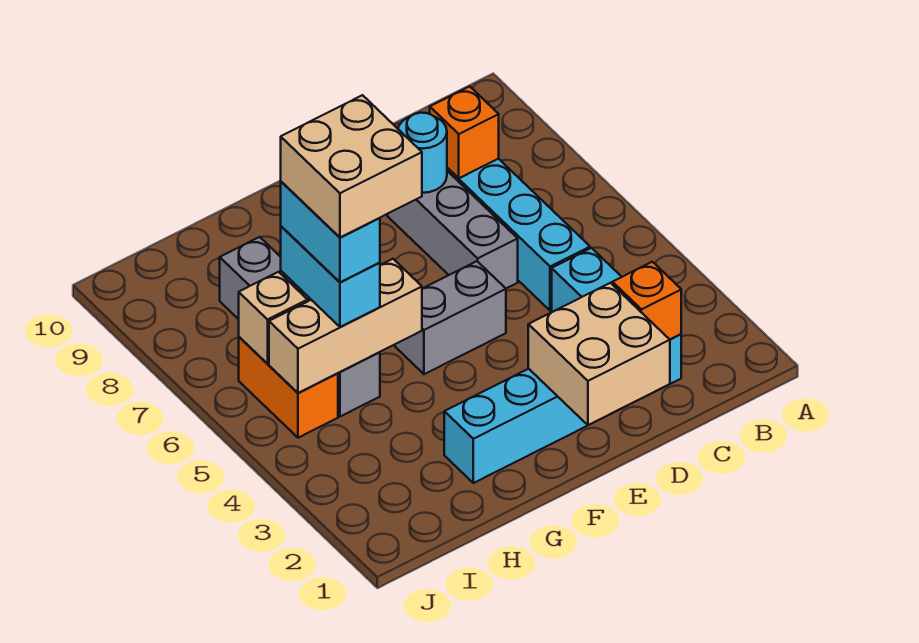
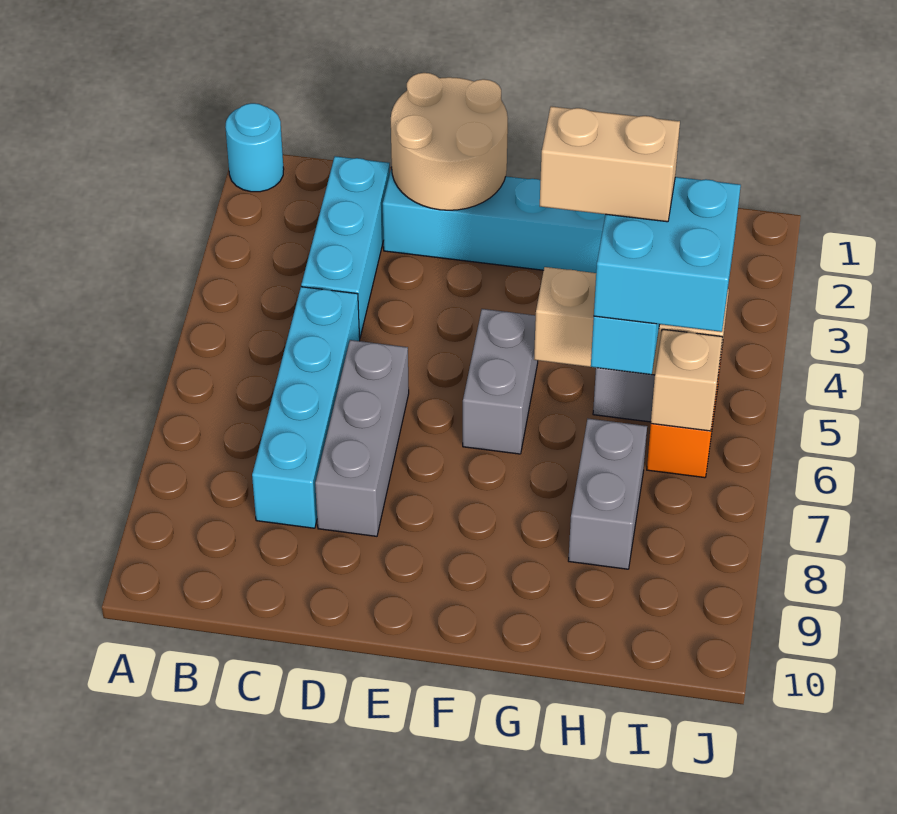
orange 1x1 brick [612,262,681,339] -> none
orange 1x1 brick [430,86,499,178] -> none
tan 2x2 brick [528,283,670,425] -> tan 2x2 round brick [391,73,508,210]
cyan 1x1 round brick [398,113,447,193] -> cyan 1x1 round brick moved to [225,103,284,192]
grey 1x2 brick [395,261,506,374] -> grey 1x2 brick turned to [463,309,538,454]
tan 2x2 brick [281,95,422,237] -> tan 1x2 brick [540,106,680,222]
cyan 1x2 brick [281,182,380,282] -> cyan 2x2 brick [594,177,741,332]

